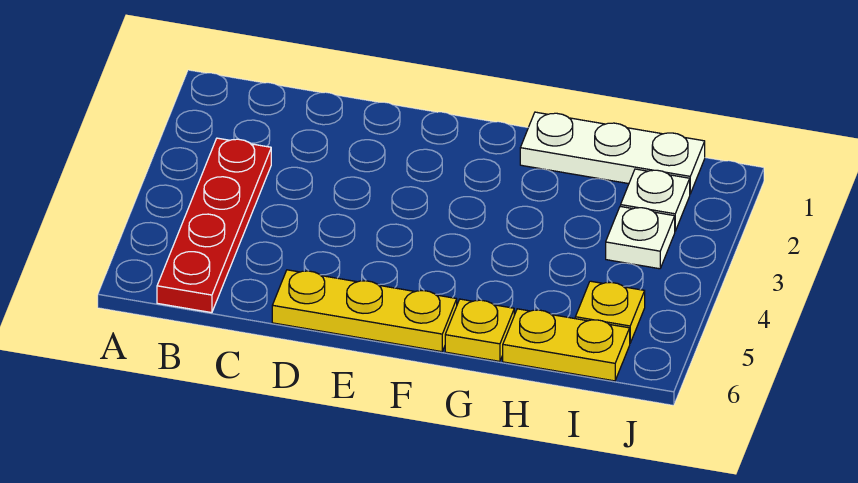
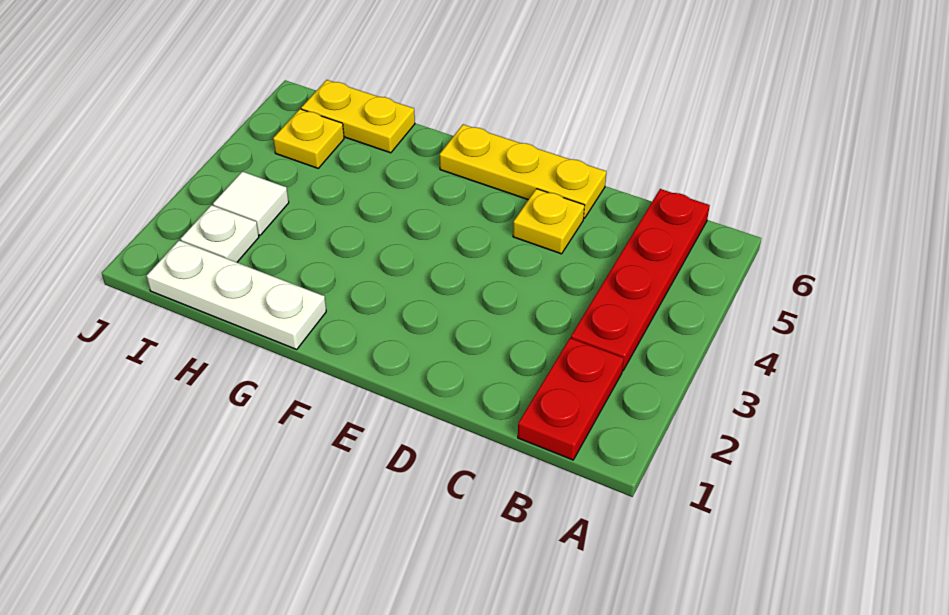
none -> red 1x2 plate [518,338,624,460]
yellow 1x1 plate [445,299,514,361] -> yellow 1x1 plate moved to [513,189,585,254]
white 1x1 plate [606,206,675,269] -> white 1x1 tile [213,171,289,235]

